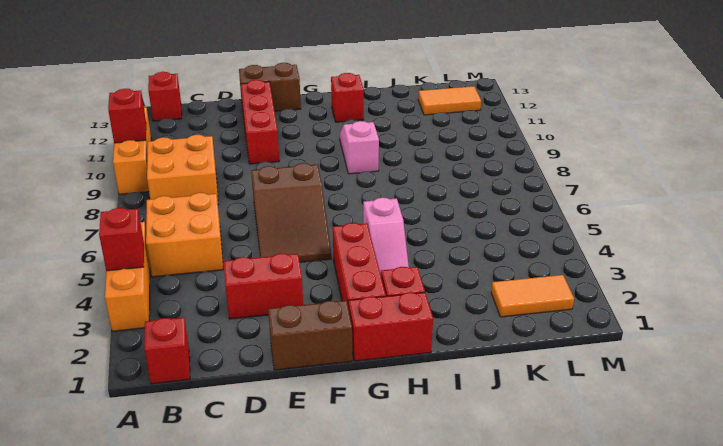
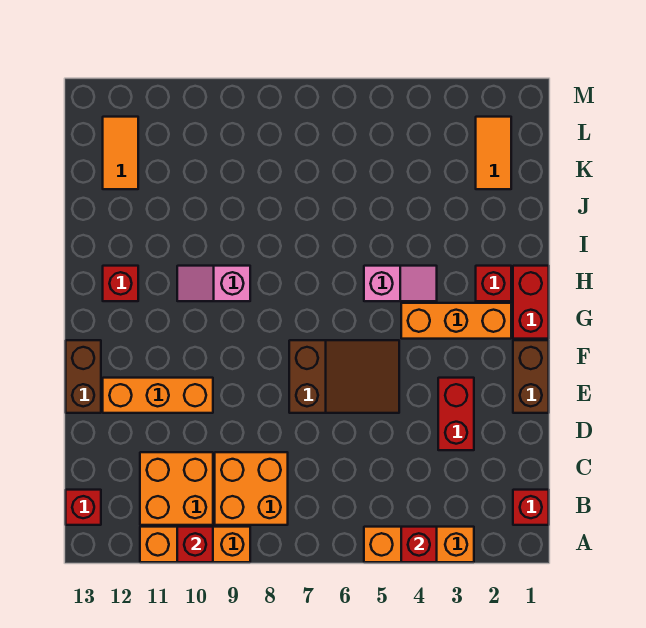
orange 2x2 brick [146,193,223,277] -> orange 2x2 brick moved to [140,452,213,525]
red 1x3 brick [241,80,279,164] -> orange 1x3 brick [103,378,213,413]
red 1x3 brick [333,223,386,309] -> orange 1x3 brick [401,303,511,339]

